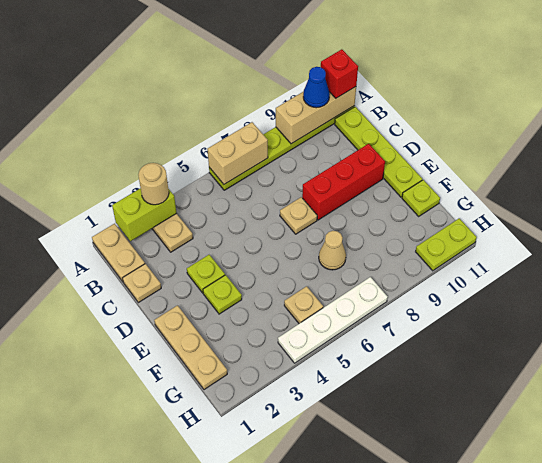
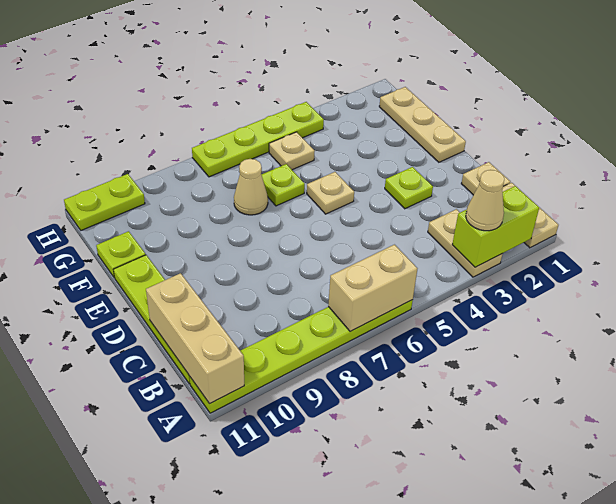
tan 1x1 round brick [138,163,169,205] -> tan 1x1 cone [466,170,504,231]
tan 1x3 brick [276,87,356,144] -> tan 1x3 brick turned to [146,273,244,404]
blue 1x1 cone [303,67,330,108] -> none
red 1x1 brick [321,49,358,98] -> none
tan 1x1 plate [280,197,317,234] -> tan 1x1 plate moved to [307,172,354,214]
red 1x3 brick [302,144,385,220] -> none
lime 1x1 plate [203,275,242,314] -> lime 1x1 plate moved to [261,164,305,206]
white 1x4 plate [278,277,388,363] -> lime 1x4 plate [192,102,324,177]

